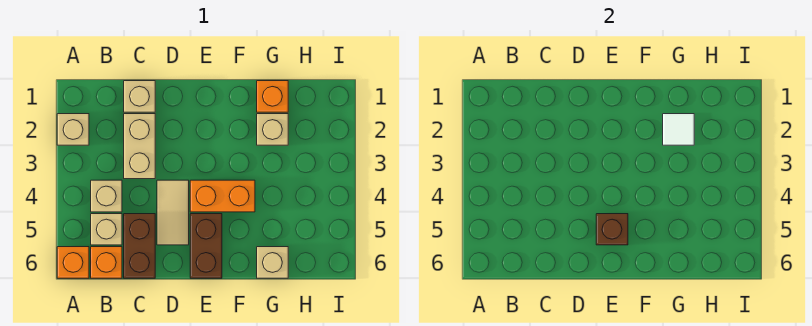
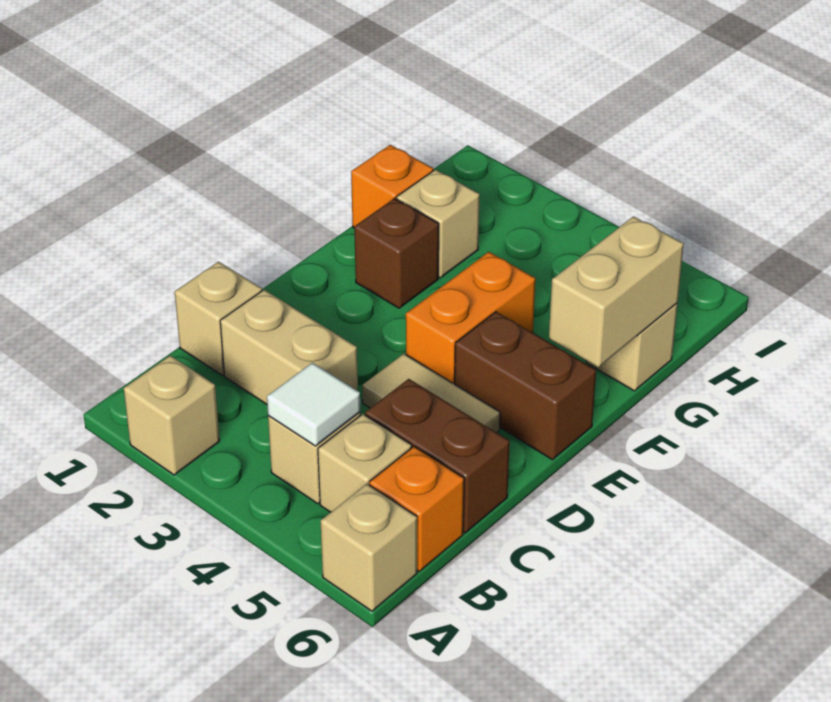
orange 1x1 brick [57,247,89,278] -> tan 1x1 brick [320,484,417,611]
brown 1x1 brick [596,214,628,245] -> brown 1x1 brick moved to [354,198,439,308]
none -> tan 1x2 brick [549,217,684,367]
white 1x1 tile [663,114,694,145] -> white 1x1 tile moved to [267,363,360,446]

